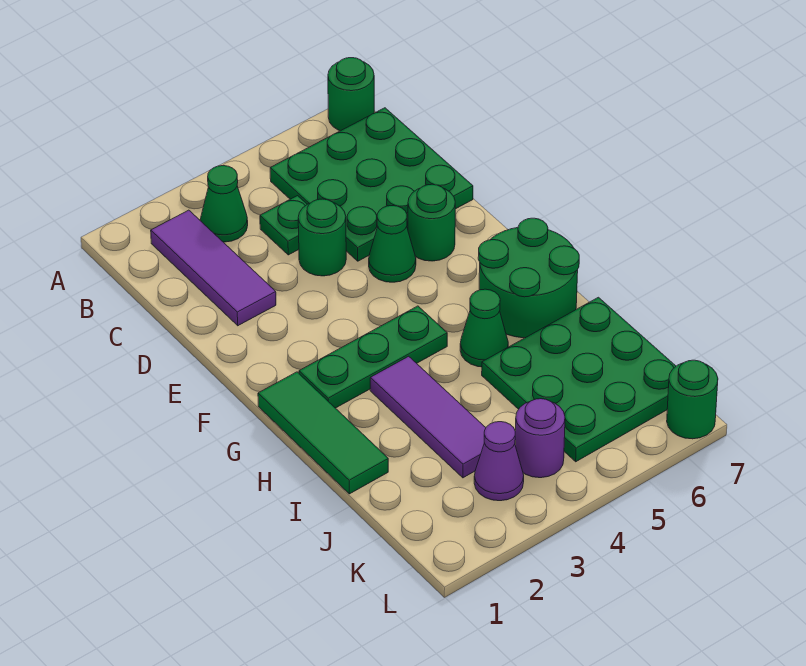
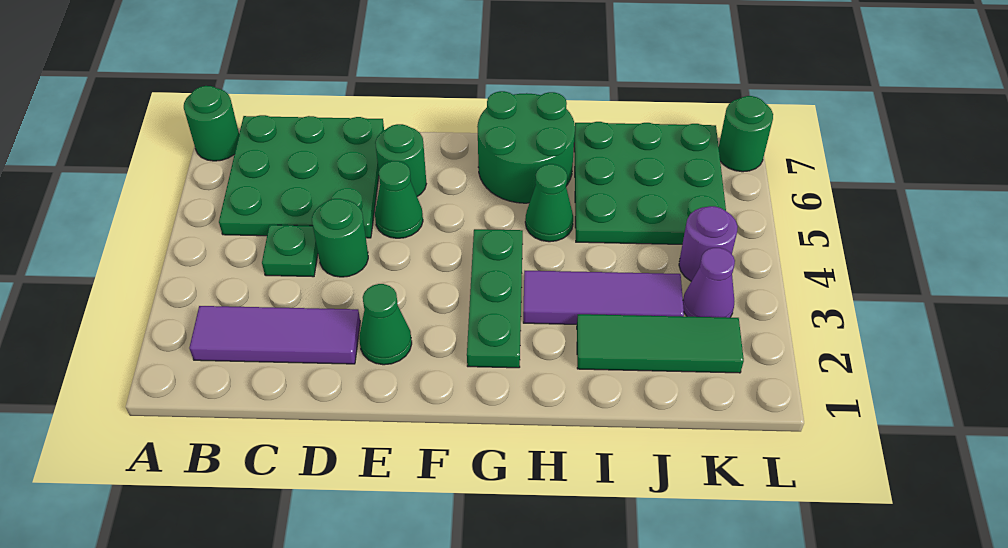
green 1x1 cone [200,166,248,242] -> green 1x1 cone moved to [359,284,412,365]
green 1x3 tile [258,372,388,494] -> green 1x3 tile moved to [577,314,744,373]

